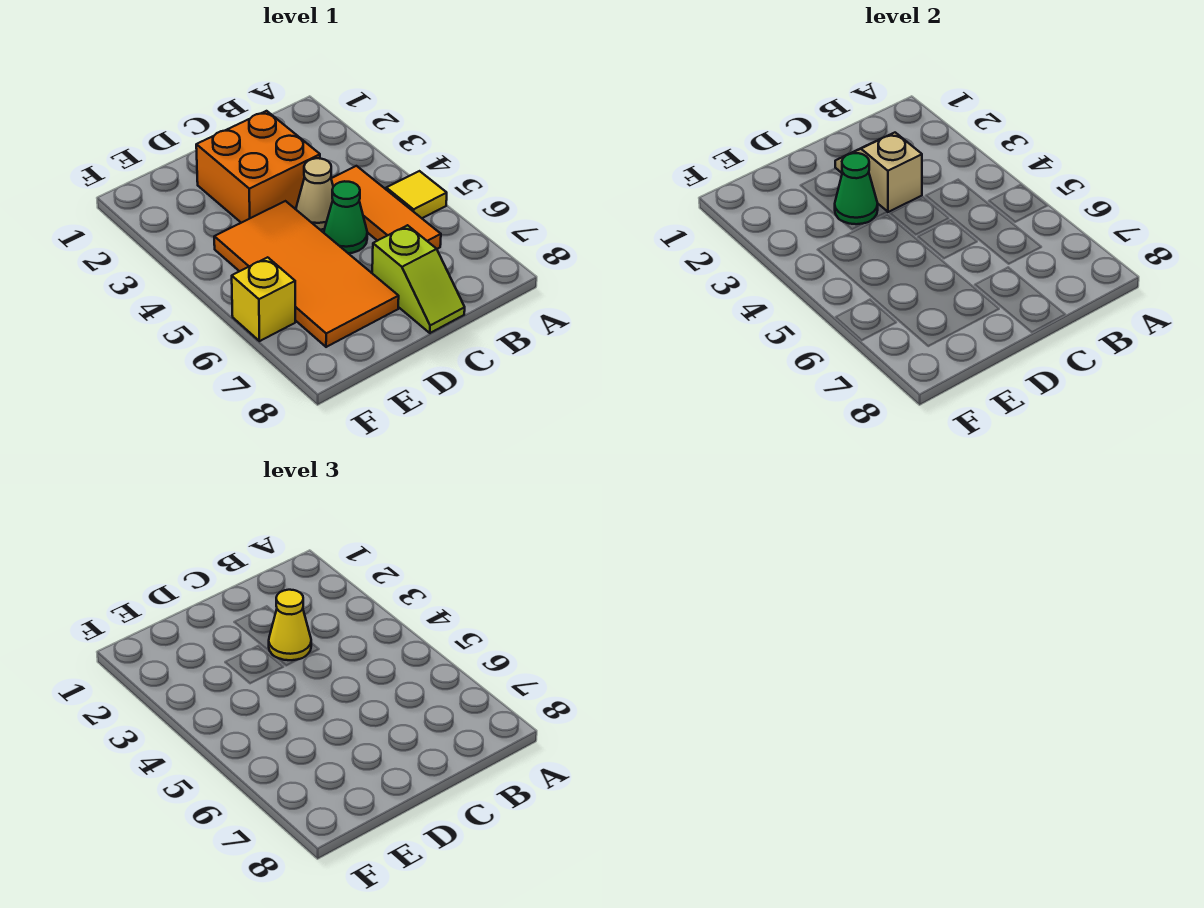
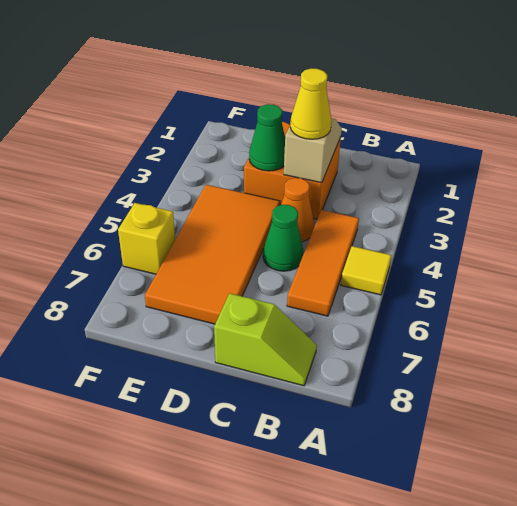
tan 1x1 cone [296,158,333,230] -> orange 1x1 cone [281,178,314,242]
lime 1x2 slope [372,225,465,333] -> lime 1x2 slope turned to [214,293,317,386]

